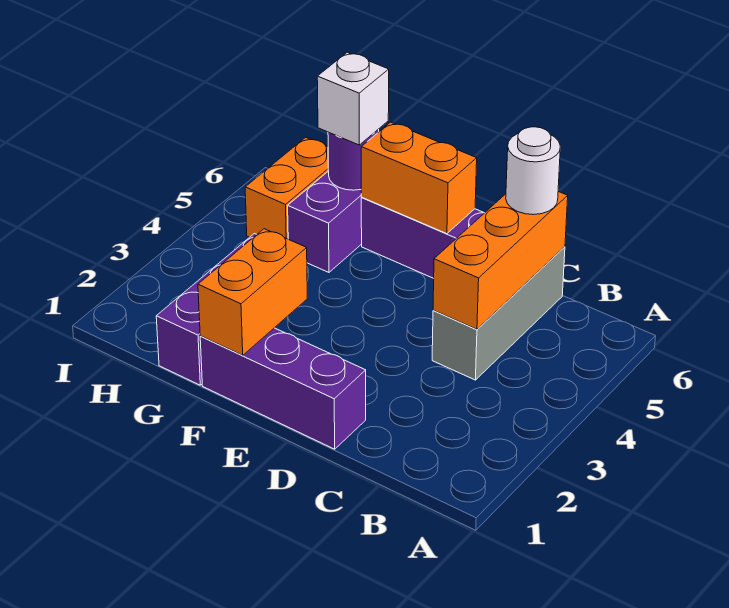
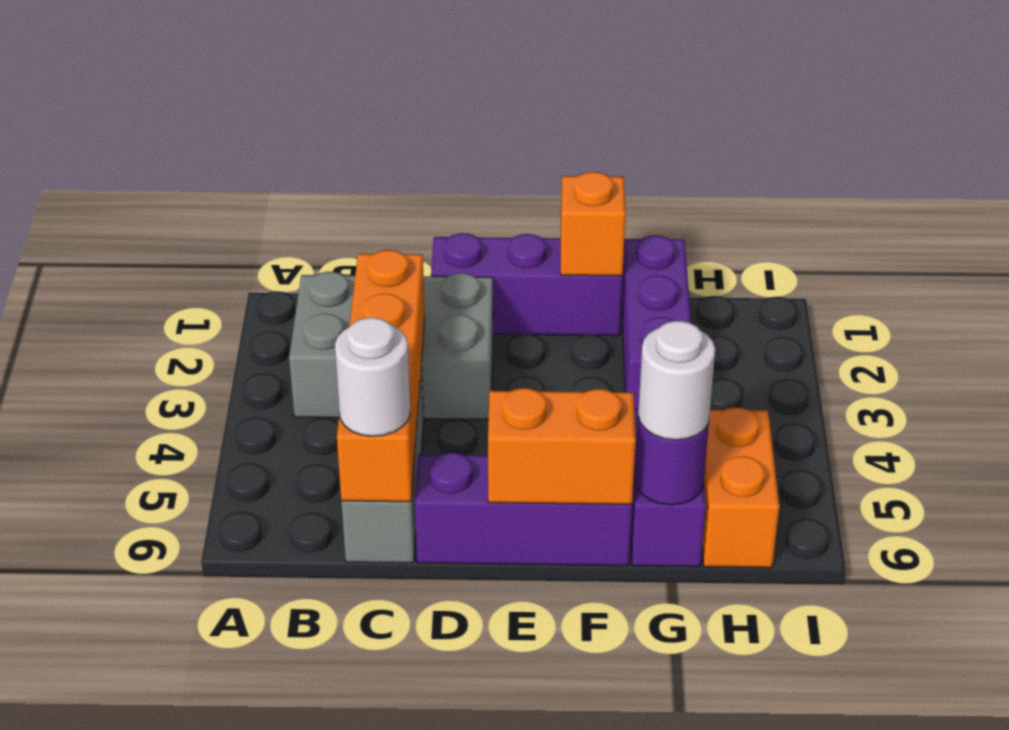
none -> grey 2x3 brick [289,272,493,419]
orange 1x3 brick [433,192,568,329] -> orange 1x4 brick [337,250,425,502]
orange 1x2 brick [198,229,307,355] -> orange 1x1 brick [561,172,626,276]
white 1x1 brick [317,52,389,145] -> white 1x1 round brick [638,321,715,440]

